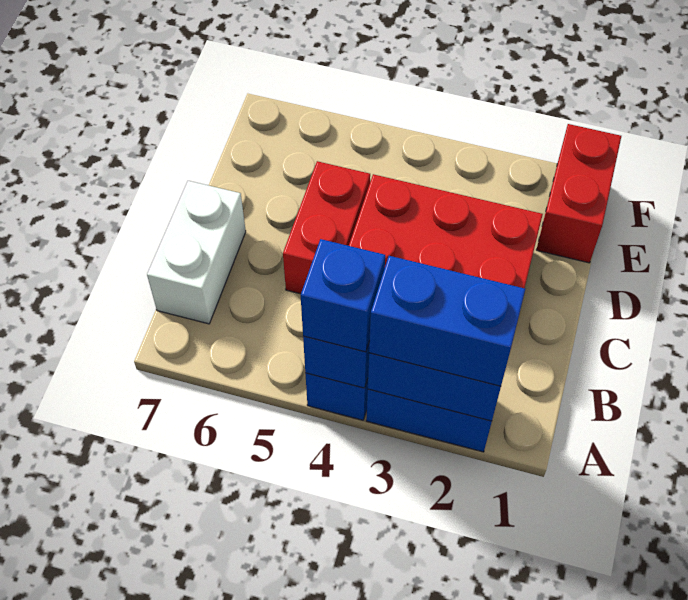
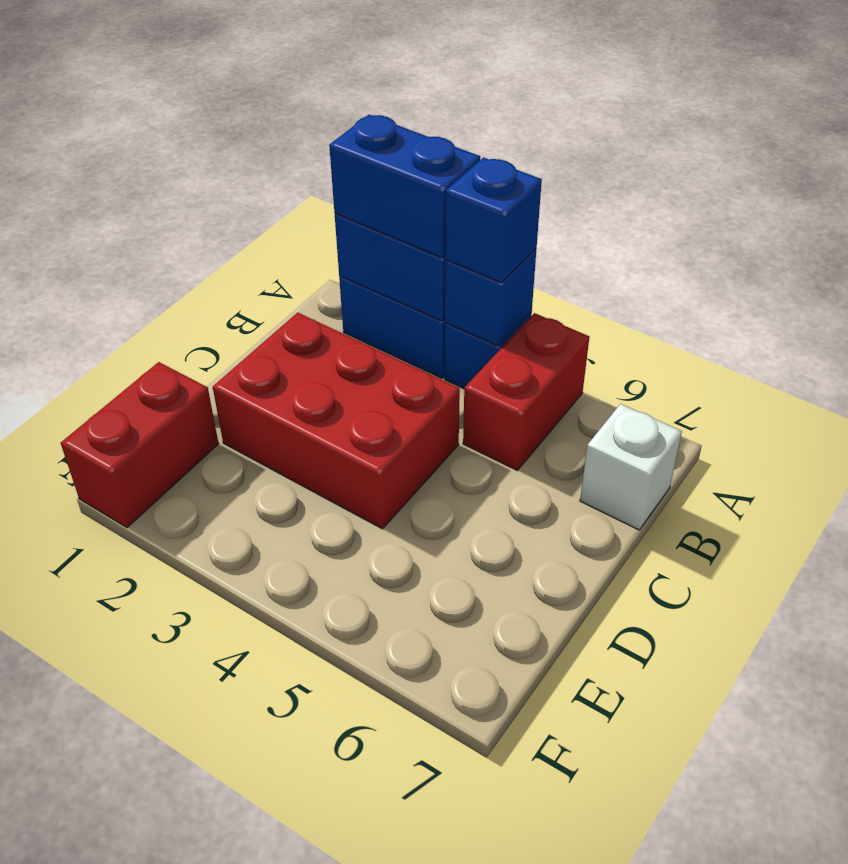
white 1x2 brick [147,181,246,324] -> white 1x1 brick [580,404,682,530]
red 1x2 brick [283,161,370,294] -> red 1x2 brick moved to [463,313,589,470]

